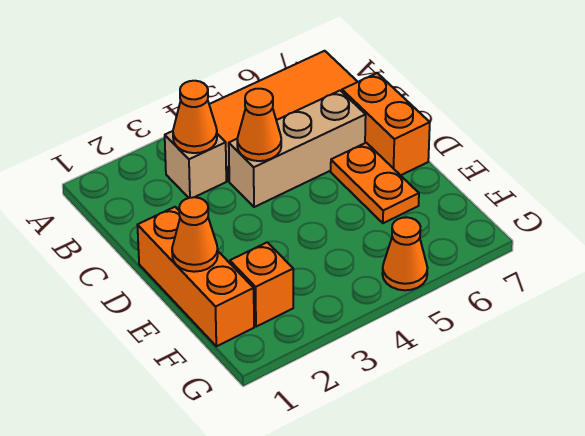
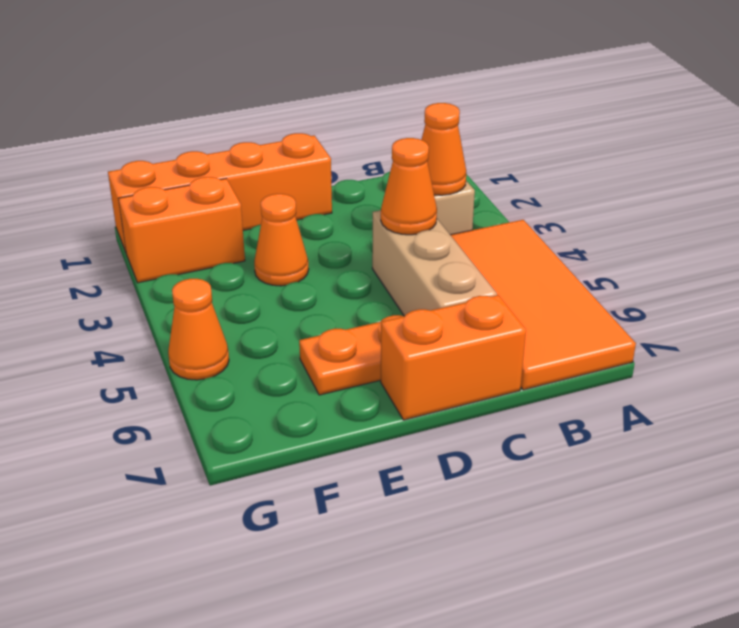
orange 1x3 brick [137,207,254,346] -> orange 1x4 brick [108,133,332,252]
orange 1x1 cone [172,197,218,272] -> orange 1x1 cone moved to [254,194,309,286]
orange 1x1 brick [230,242,293,327] -> orange 1x2 brick [118,177,245,283]

